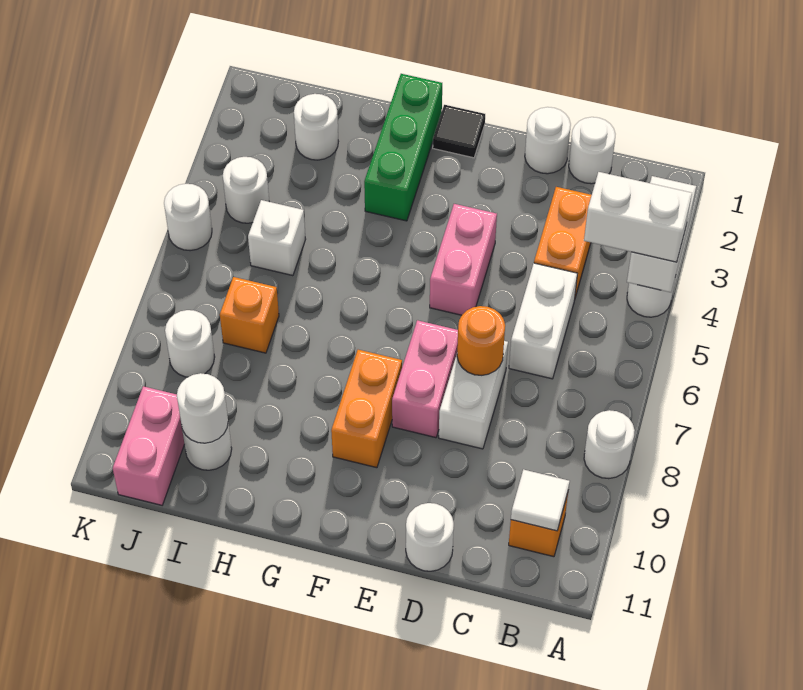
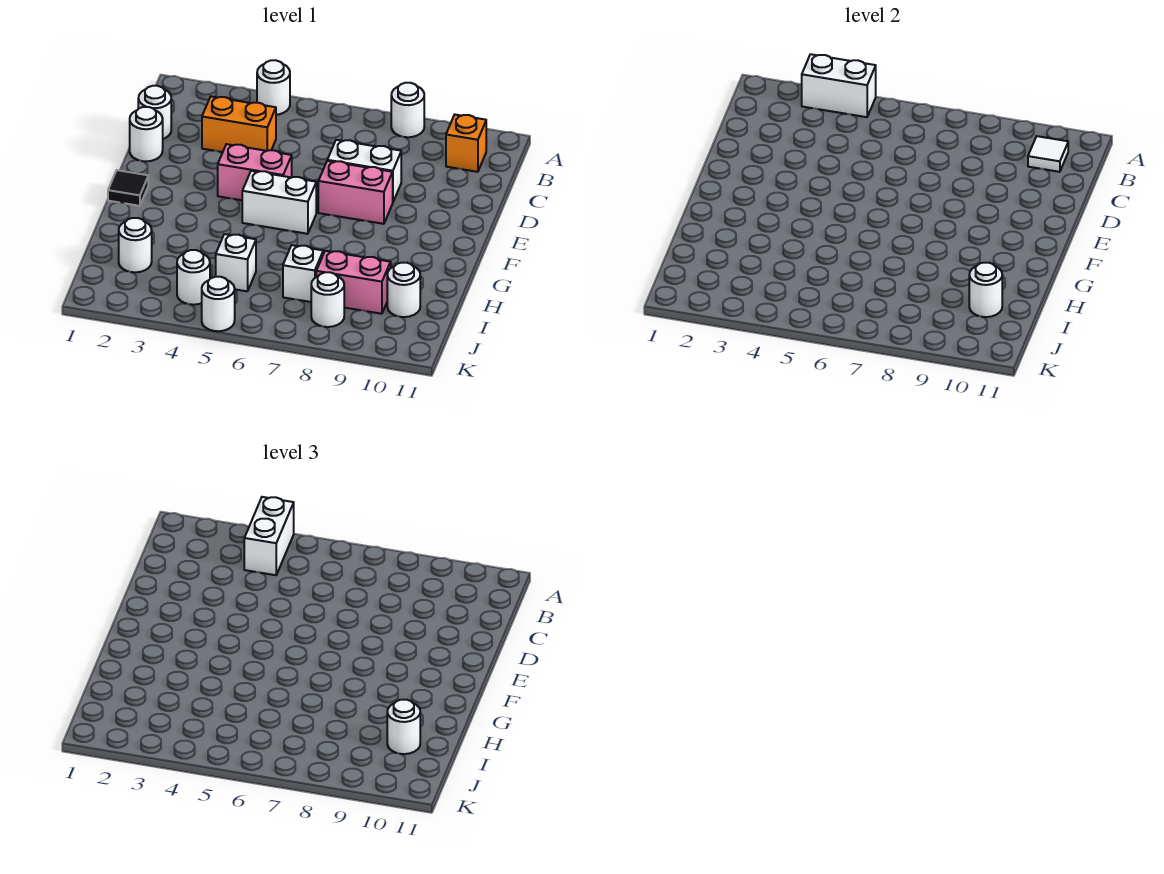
white 1x2 brick [509,263,578,379] -> white 1x2 brick moved to [242,171,316,234]
orange 1x1 round brick [457,306,505,375] -> none
white 1x1 round brick [406,503,454,571] -> white 1x1 round brick moved to [387,700,420,754]
orange 1x2 brick [331,350,402,468] -> none
green 1x3 brick [364,74,442,221] -> none
orange 1x1 brick [220,277,279,353] -> white 1x1 brick [283,245,323,302]
pink 1x2 brick [113,386,185,505] -> pink 1x2 brick moved to [316,251,391,314]

